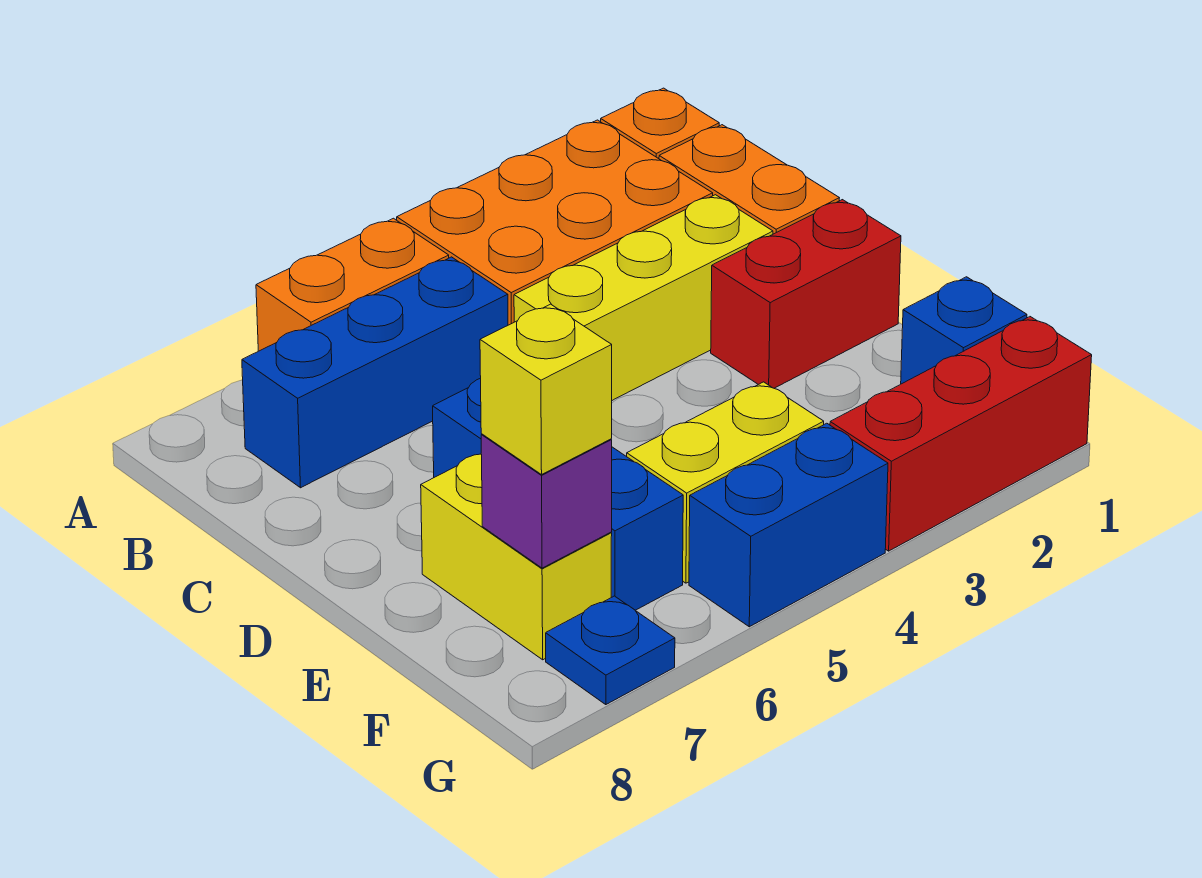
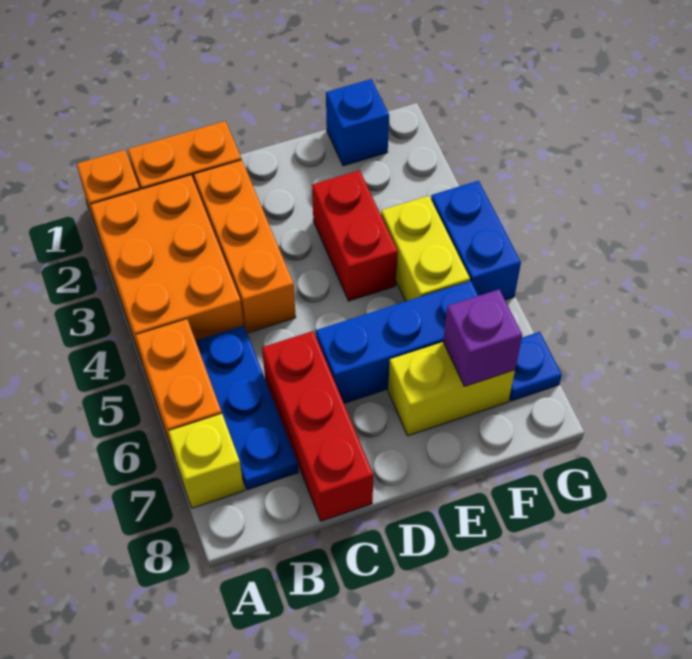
blue 1x3 brick [242,257,508,488] -> blue 1x3 plate [196,326,298,490]
yellow 1x3 brick [514,195,773,400] -> orange 1x3 brick [194,160,296,333]
red 1x2 brick [711,200,901,388] -> red 1x2 brick moved to [312,170,398,301]
yellow 1x1 brick [480,304,612,475] -> yellow 1x1 brick moved to [169,414,244,508]
red 1x3 brick [830,317,1092,551] -> red 1x3 brick moved to [262,331,373,521]

